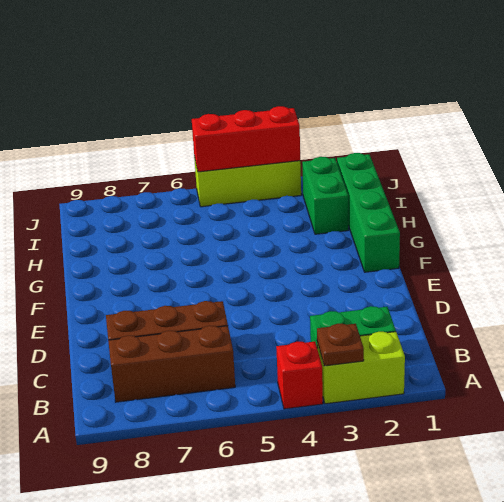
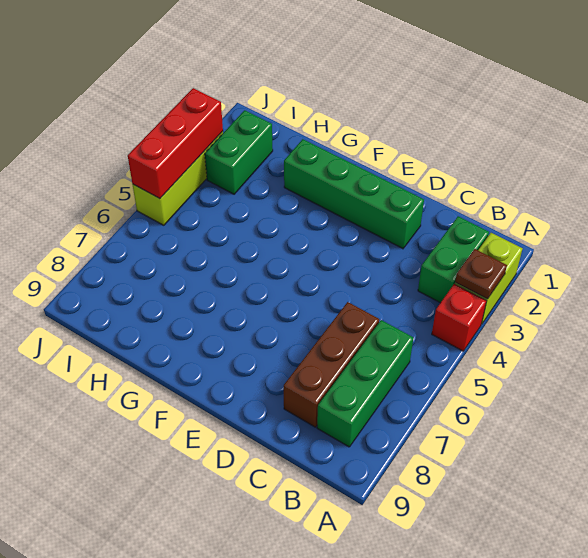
brown 1x3 brick [108,326,235,402] -> green 1x3 brick [317,320,413,447]
green 1x4 brick [337,153,400,272] -> green 1x4 brick moved to [284,139,424,249]
green 1x2 brick [302,157,348,234] -> green 1x2 brick turned to [205,110,273,194]

